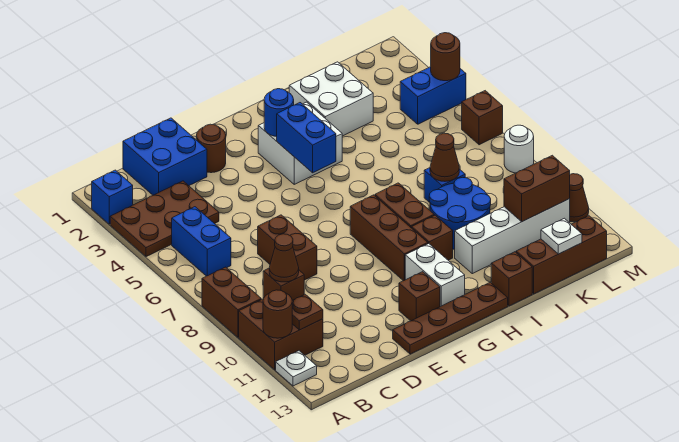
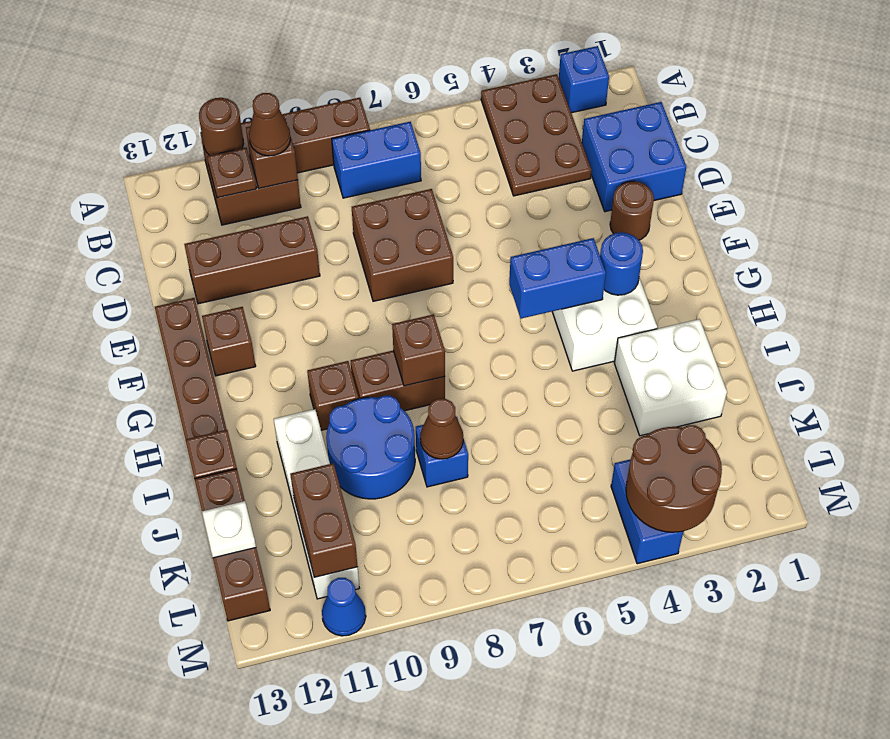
white 1x1 plate [276,351,317,386] -> none
blue 1x2 brick [172,207,231,276] -> blue 1x2 brick moved to [332,122,421,198]
brown 1x2 brick [258,215,317,280] -> brown 2x2 brick [352,189,453,301]
brown 1x3 brick [350,195,428,281] -> brown 1x3 brick moved to [184,216,320,304]
white 1x2 brick [405,244,465,307] -> none
brown 1x1 round brick [431,33,460,81] -> brown 2x2 round brick [626,425,722,532]
brown 1x1 brick [462,91,503,145] -> brown 1x1 brick moved to [392,314,445,386]
white 1x1 round brick [504,125,534,173] -> none
brown 1x1 cone [570,174,589,222] -> blue 1x1 cone [322,578,366,636]

